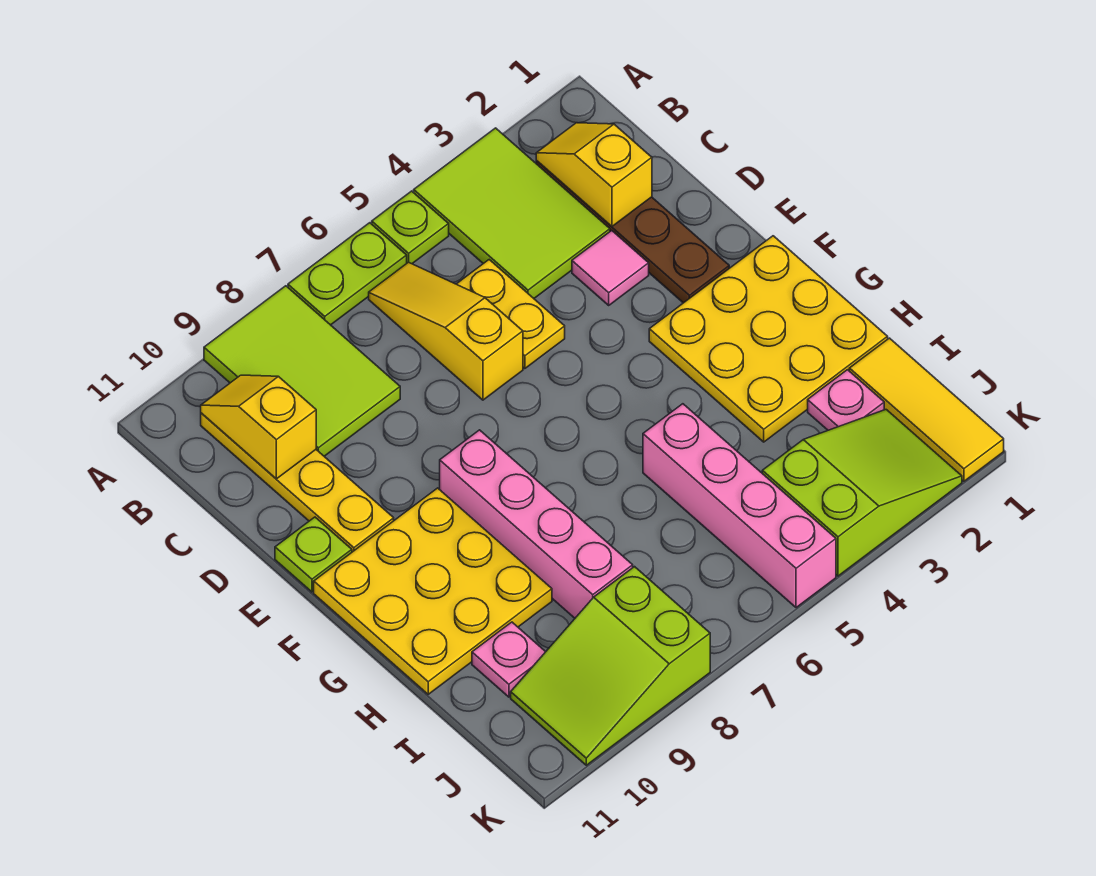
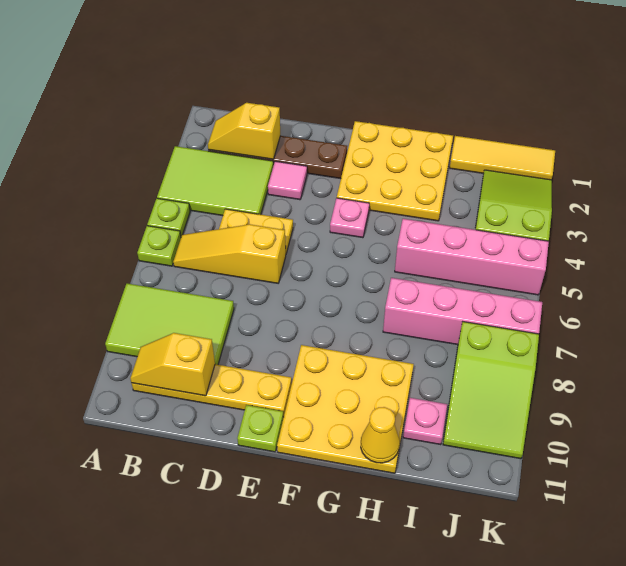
lime 1x2 plate [288,223,407,325] -> lime 1x1 plate [137,226,181,266]
pink 1x4 brick [440,430,633,618] -> pink 1x4 brick moved to [383,278,542,345]
none -> yellow 1x1 cone [361,407,400,463]
pink 1x1 plate [808,370,884,430] -> pink 1x1 plate moved to [330,198,369,238]

